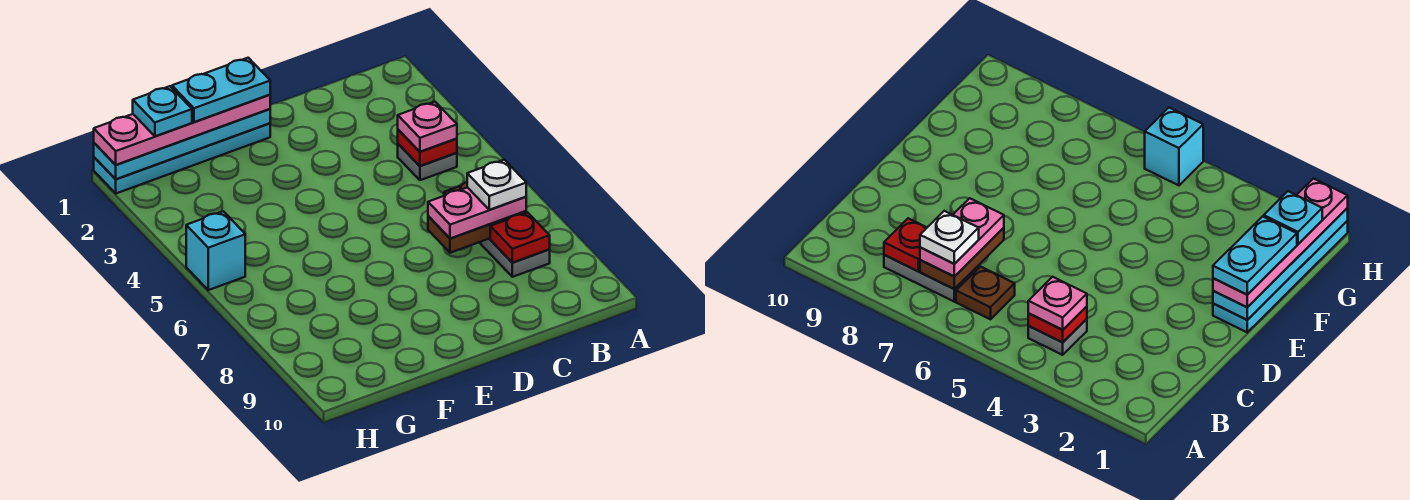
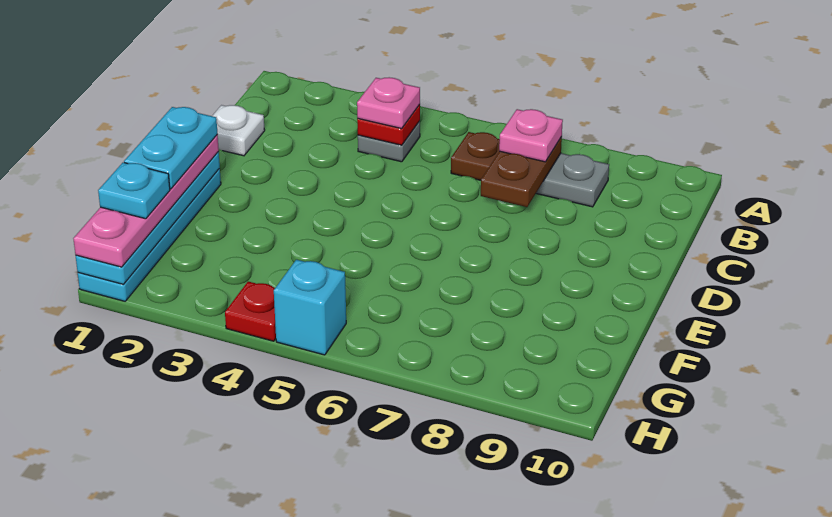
pink 1x2 plate [428,187,526,238] -> pink 1x1 plate [499,109,563,162]
white 1x1 plate [467,160,526,210] -> white 1x1 plate moved to [212,105,265,156]
red 1x1 plate [490,212,550,263] -> red 1x1 plate moved to [225,282,276,341]

